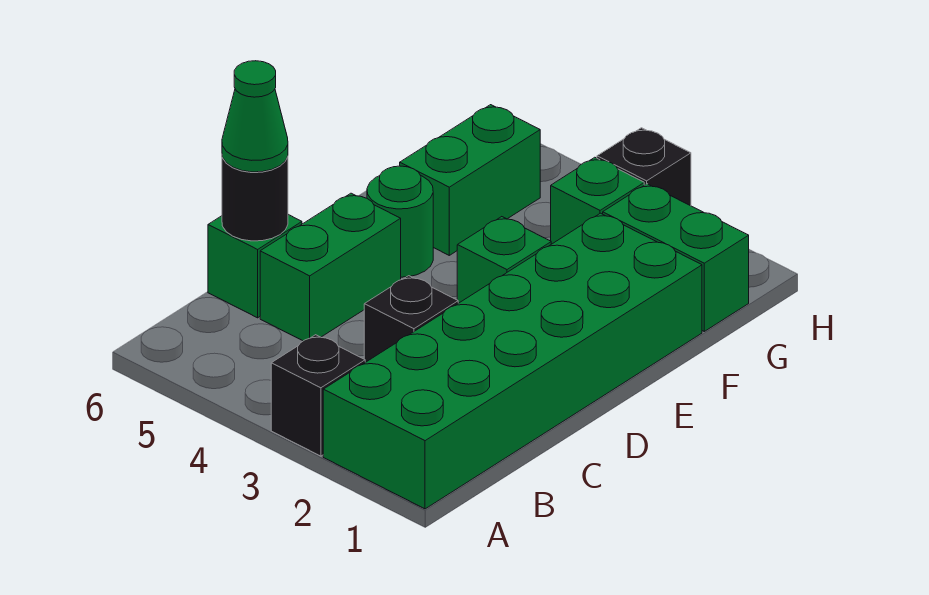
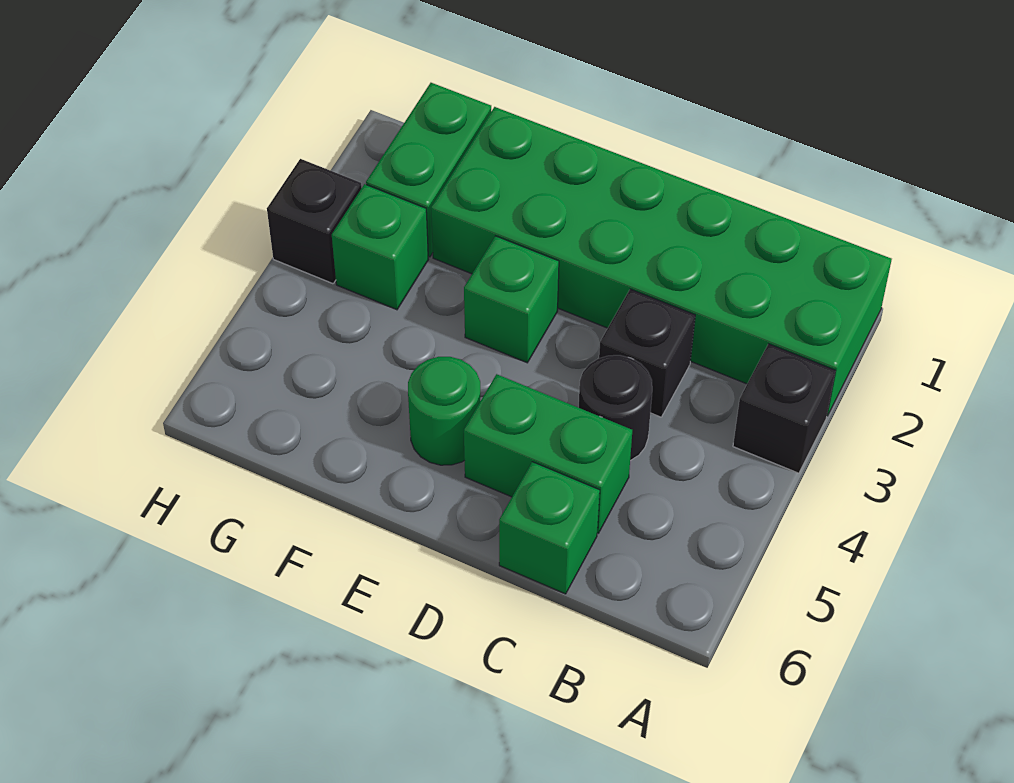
black 1x1 round brick [222,157,288,241] -> black 1x1 round brick moved to [579,355,652,460]
green 1x1 cone [222,61,288,172] -> none
green 1x2 brick [400,105,540,255] -> none

